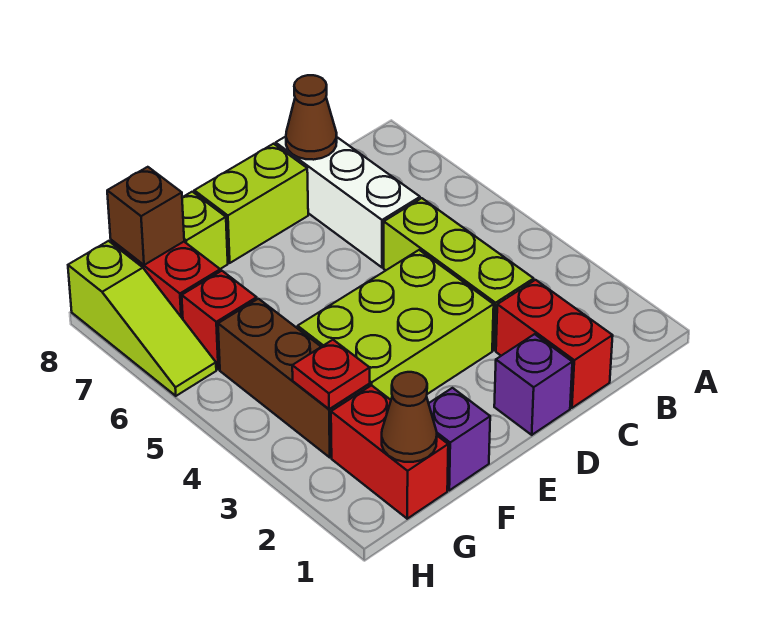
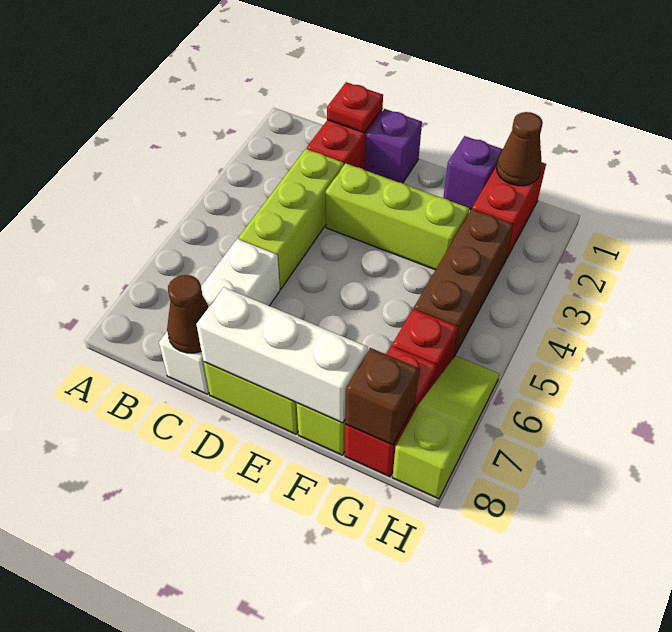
lime 2x3 brick [298,250,494,400] -> lime 1x3 brick [326,163,469,270]
none -> white 1x3 brick [196,287,368,423]
red 1x1 plate [292,340,370,409] -> red 1x1 plate moved to [327,82,383,133]

